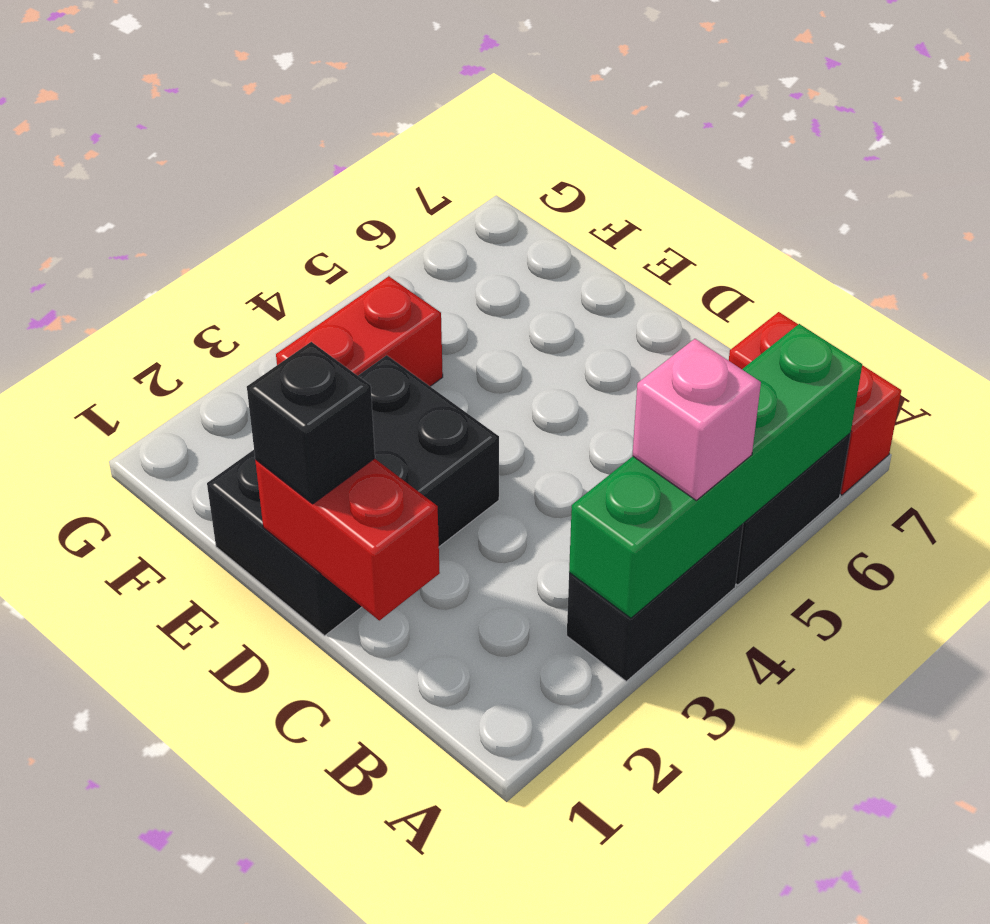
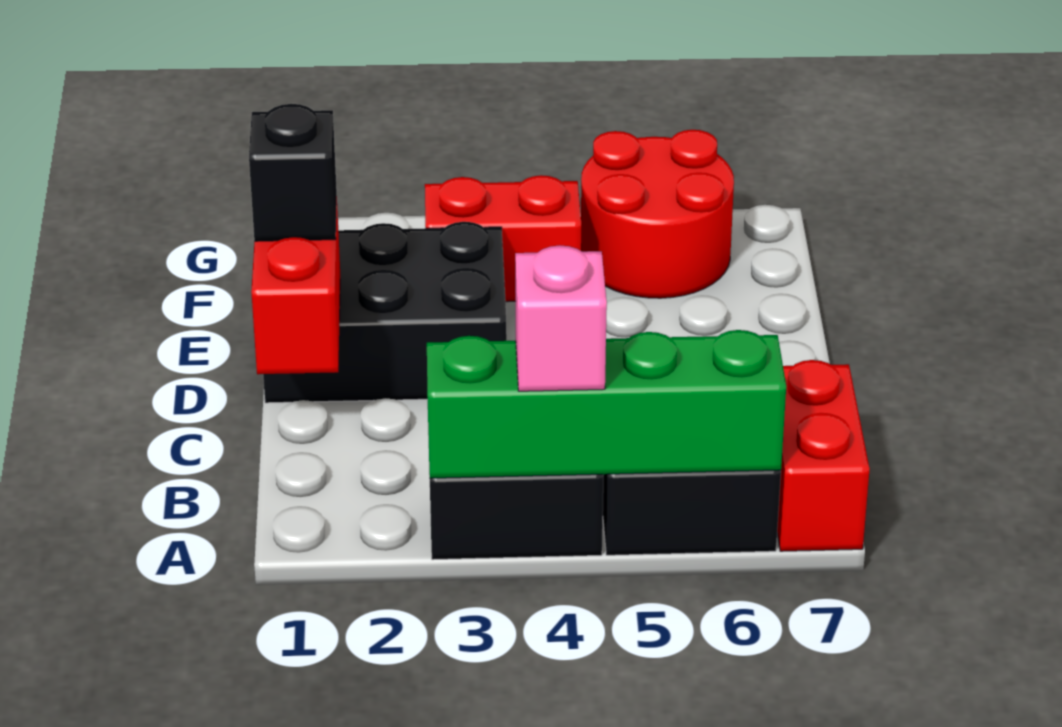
none -> red 2x2 round brick [581,130,734,298]

